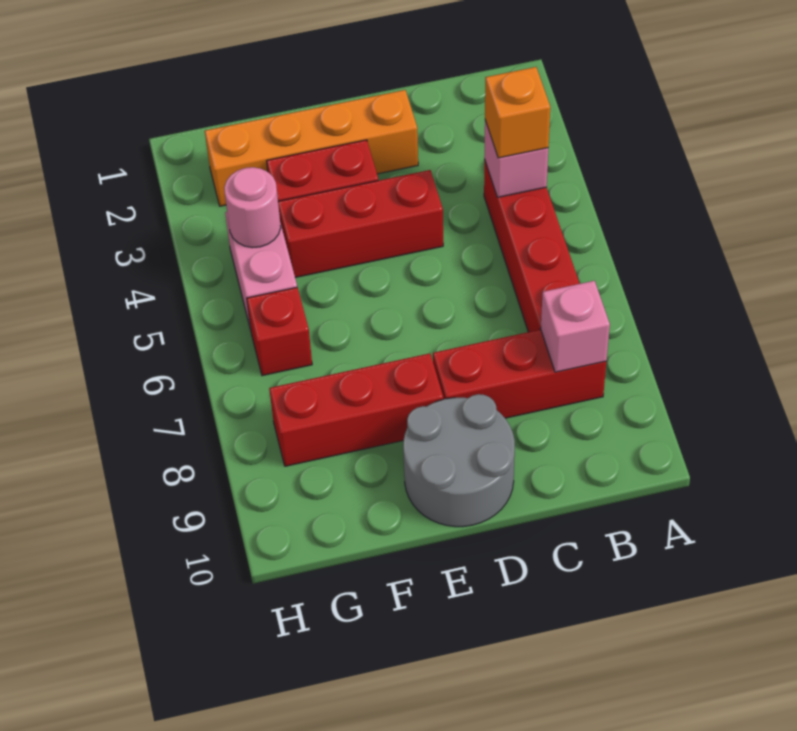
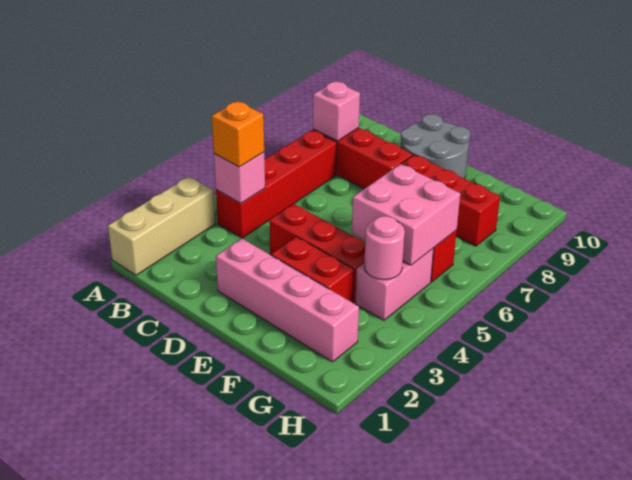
none -> tan 1x3 brick [108,176,215,275]
orange 1x4 brick [205,90,418,206] -> pink 1x4 brick [216,239,359,362]
none -> pink 2x2 brick [352,164,460,265]

